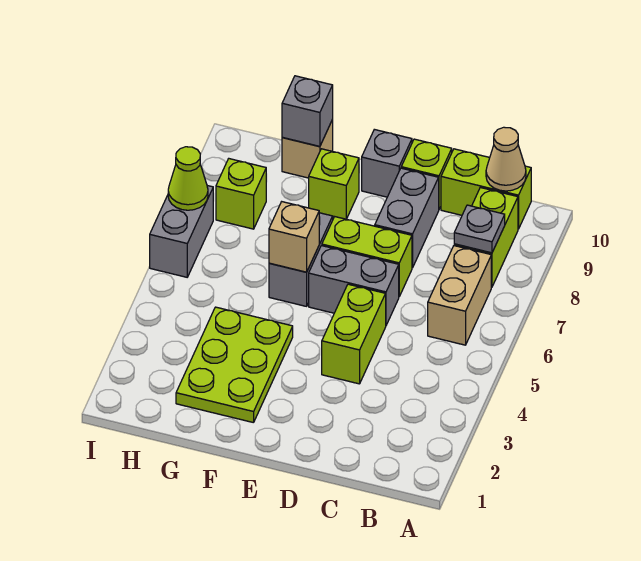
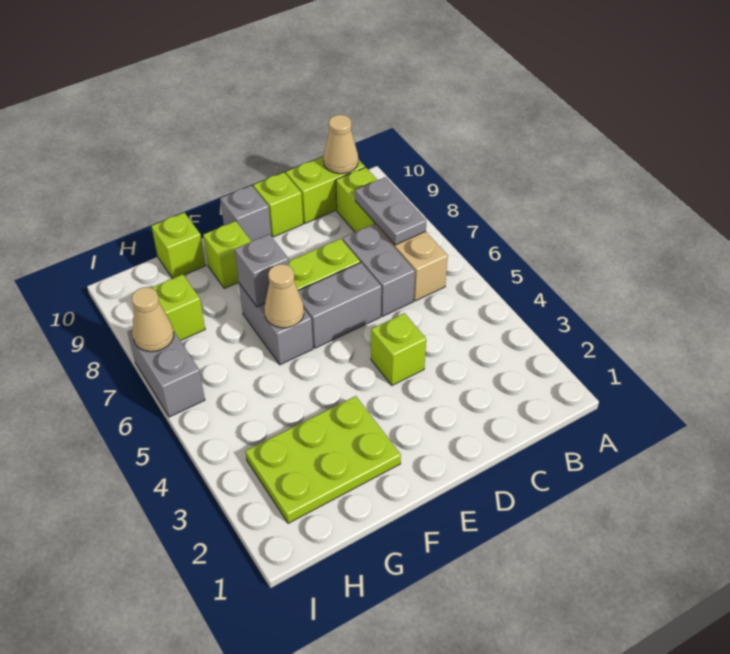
grey 1x1 plate [454,205,505,253] -> grey 1x2 plate [355,177,426,245]
lime 1x2 brick [322,284,386,384] -> lime 1x1 brick [371,313,426,385]
grey 1x2 brick [375,168,439,268] -> grey 1x2 brick moved to [342,224,415,316]
lime 2x3 plate [176,307,293,423] -> lime 2x3 plate turned to [245,396,401,523]
tan 1x1 brick [269,202,319,272] -> tan 1x1 cone [264,264,304,328]
tan 1x1 brick [282,120,333,178] -> lime 1x1 brick [152,213,206,279]
grey 1x1 brick [282,76,333,146] -> grey 1x1 brick moved to [235,234,289,307]
lime 1x1 cone [168,147,208,210] -> tan 1x1 cone [132,287,174,352]

